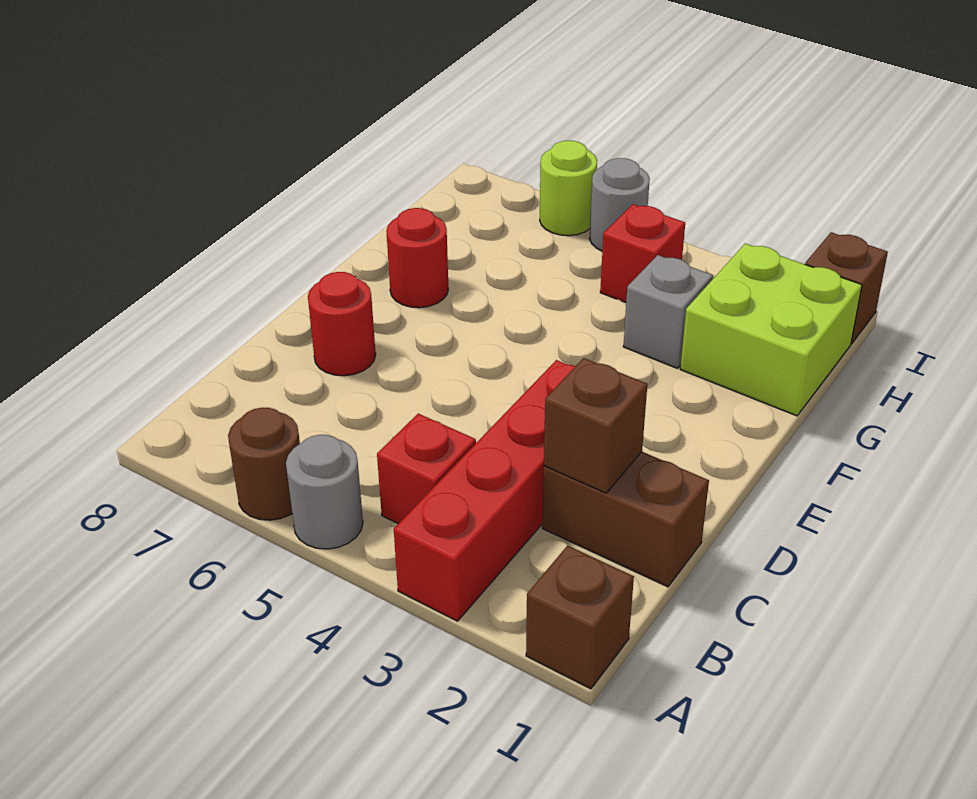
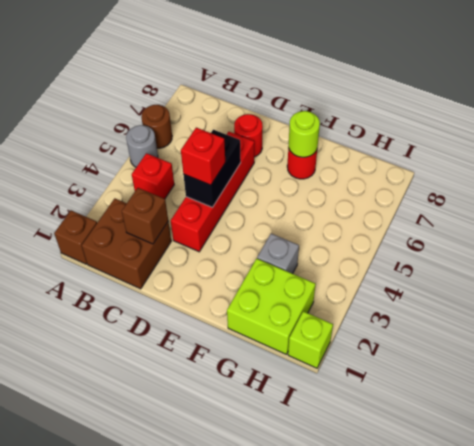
red 1x4 brick [394,360,575,621] -> red 1x4 brick turned to [171,132,254,252]
brown 1x2 brick [542,452,709,587] -> brown 2x2 brick [82,199,171,289]
none -> black 1x2 brick [183,130,241,207]
red 1x1 brick [600,204,685,302] -> red 1x1 brick moved to [181,128,225,185]
brown 1x1 brick [805,232,888,344] -> lime 1x1 brick [288,311,333,368]
grey 1x1 round brick [590,158,650,251] -> none
lime 1x1 round brick [540,141,597,236] -> lime 1x1 round brick moved to [289,111,320,157]

